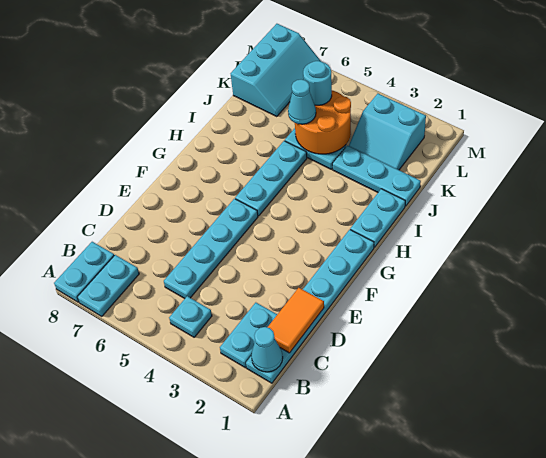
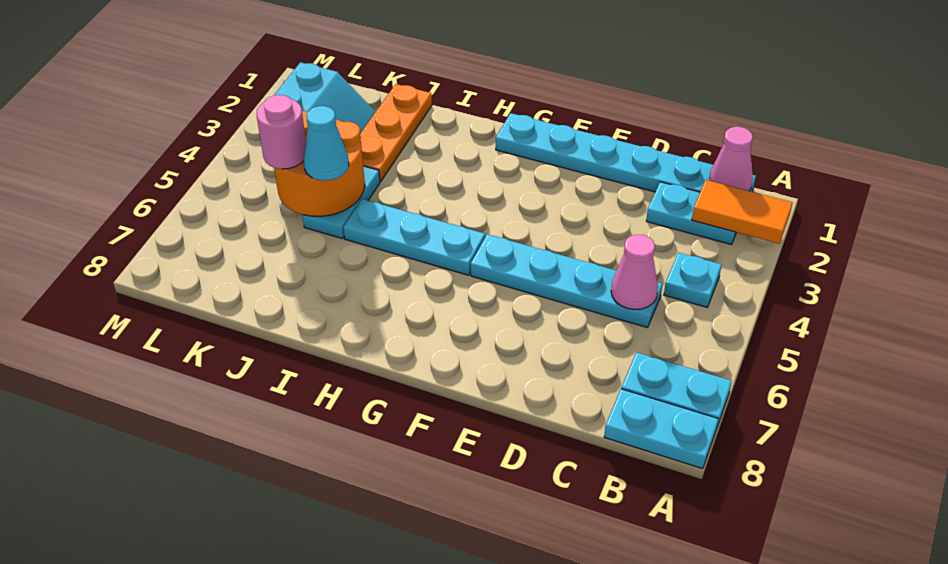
cyan 1x1 cone [251,327,283,372] -> pink 1x1 cone [709,127,753,191]
orange 1x2 tile [268,288,324,353] -> orange 1x2 tile moved to [692,180,793,244]
none -> pink 1x1 cone [611,235,658,310]
cyan 1x2 plate [350,189,405,247] -> none
cyan 1x3 plate [332,145,421,206] -> orange 1x3 plate [360,84,432,181]
cyan 1x1 round brick [303,61,332,105] -> pink 1x1 round brick [257,95,306,169]
cyan 2x3 slope [231,24,321,117] -> none

